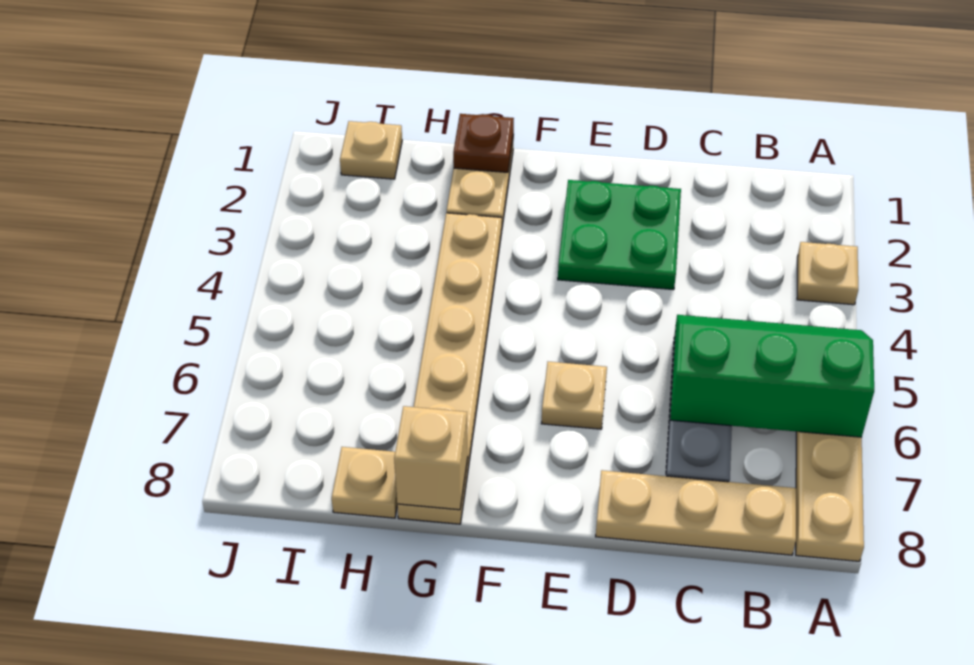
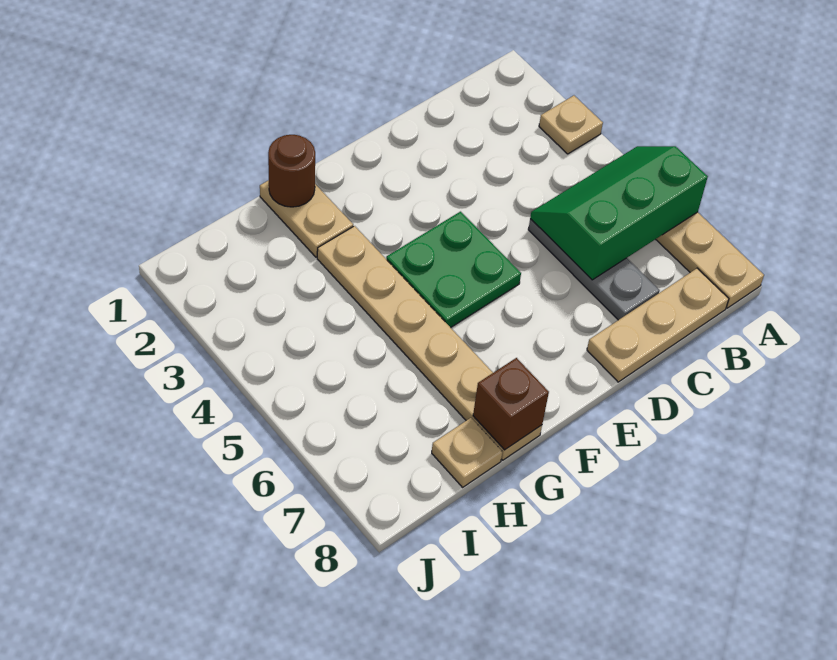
green 2x2 plate [558,180,681,290] -> green 2x2 plate moved to [386,212,521,328]
tan 1x1 plate [541,362,607,429] -> none
brown 1x1 plate [453,114,514,172] -> brown 1x1 round brick [268,135,315,207]
tan 1x1 brick [394,406,468,510] -> brown 1x1 brick [473,358,549,450]
tan 1x1 plate [340,121,402,179] -> none

